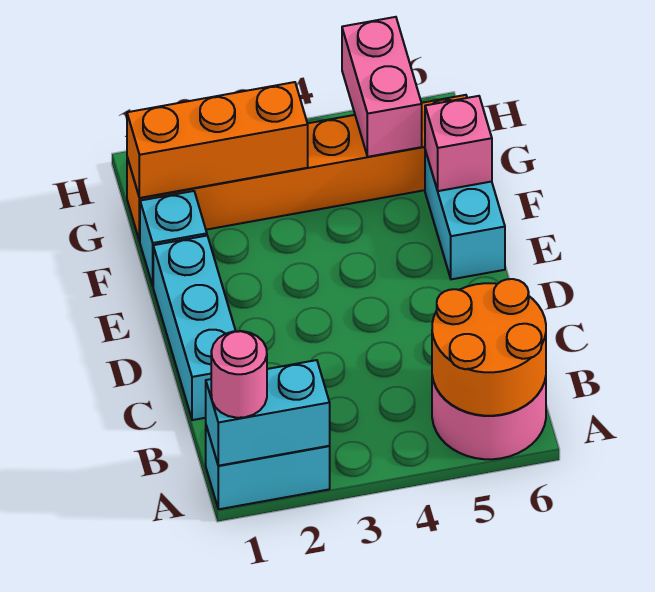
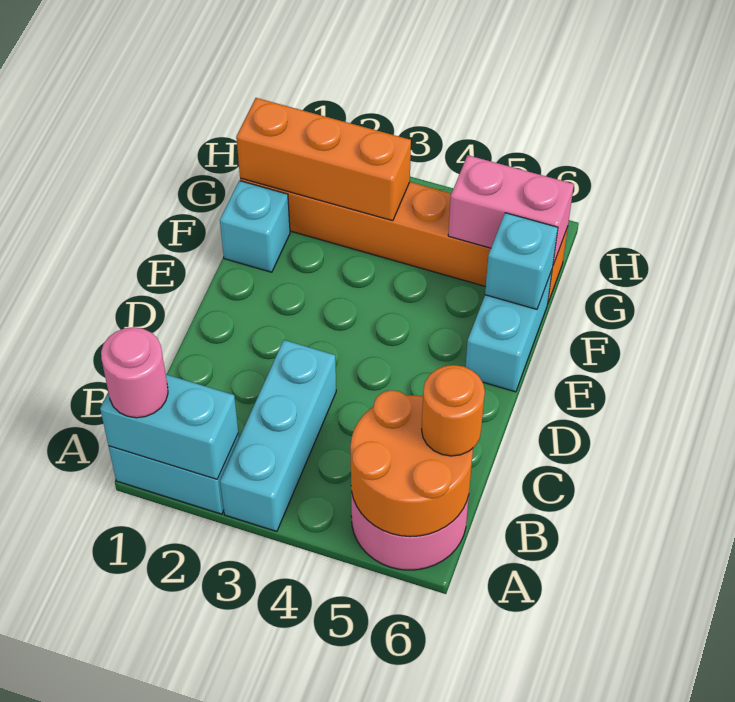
none -> orange 1x1 round brick [422,365,485,456]
cyan 1x3 brick [153,236,235,420] -> cyan 1x3 brick moved to [220,340,336,531]
pink 1x1 brick [425,96,492,191] -> cyan 1x1 brick [485,213,558,309]
pink 1x2 brick [342,17,422,157] -> pink 1x2 brick turned to [448,155,574,265]

